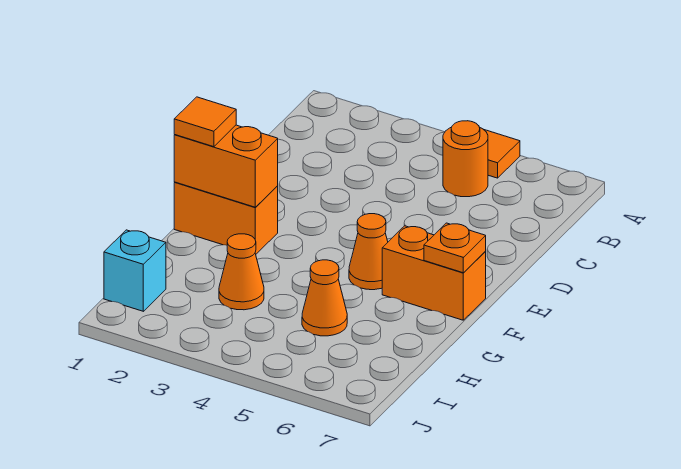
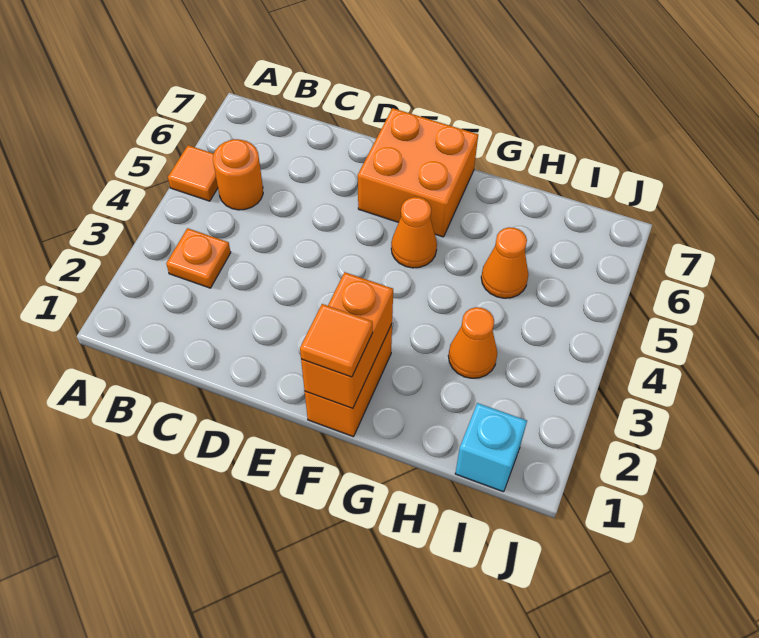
orange 1x2 brick [382,226,486,320] -> orange 2x2 brick [358,108,478,237]
orange 1x1 plate [424,223,486,273] -> orange 1x1 plate moved to [166,228,231,288]

